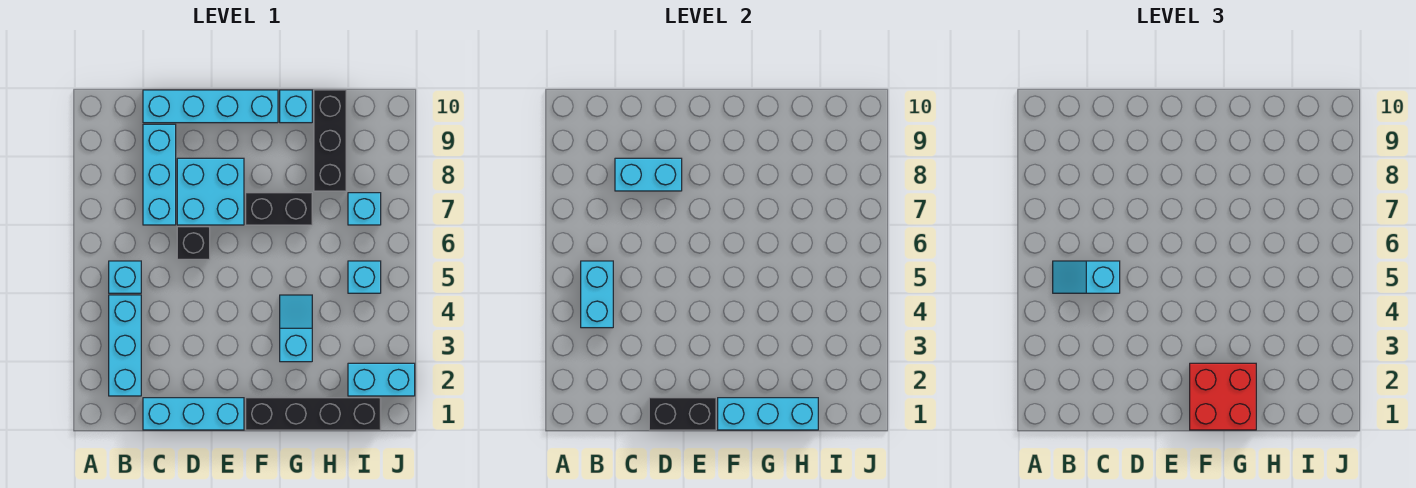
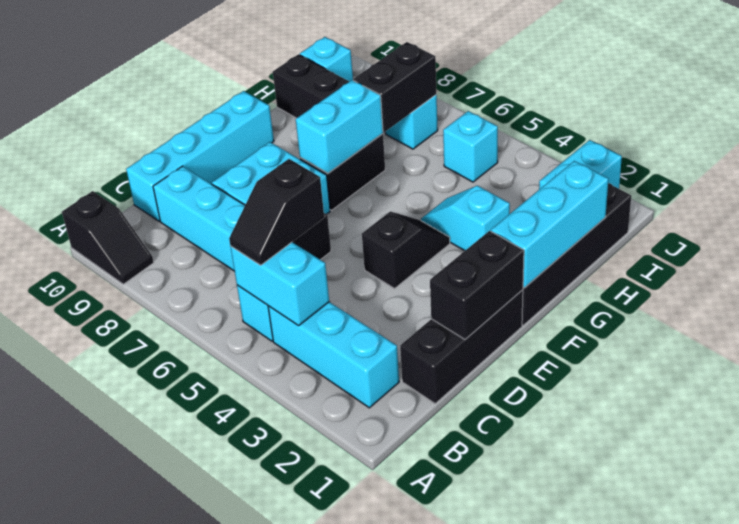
none -> black 1x2 slope [62,191,154,284]
cyan 1x2 slope [1053,261,1120,293] -> black 1x2 slope [229,159,324,265]
cyan 1x3 brick [143,398,244,430] -> black 1x3 brick [400,290,523,404]
cyan 1x2 brick [615,158,682,191] -> cyan 1x2 brick moved to [296,80,383,173]
none -> black 1x2 slope [362,211,450,289]
red 2x2 brick [1190,363,1256,430] -> none
cyan 1x1 brick [280,90,312,123] -> cyan 1x1 brick moved to [300,37,353,82]
none -> black 1x2 brick [353,42,436,132]

